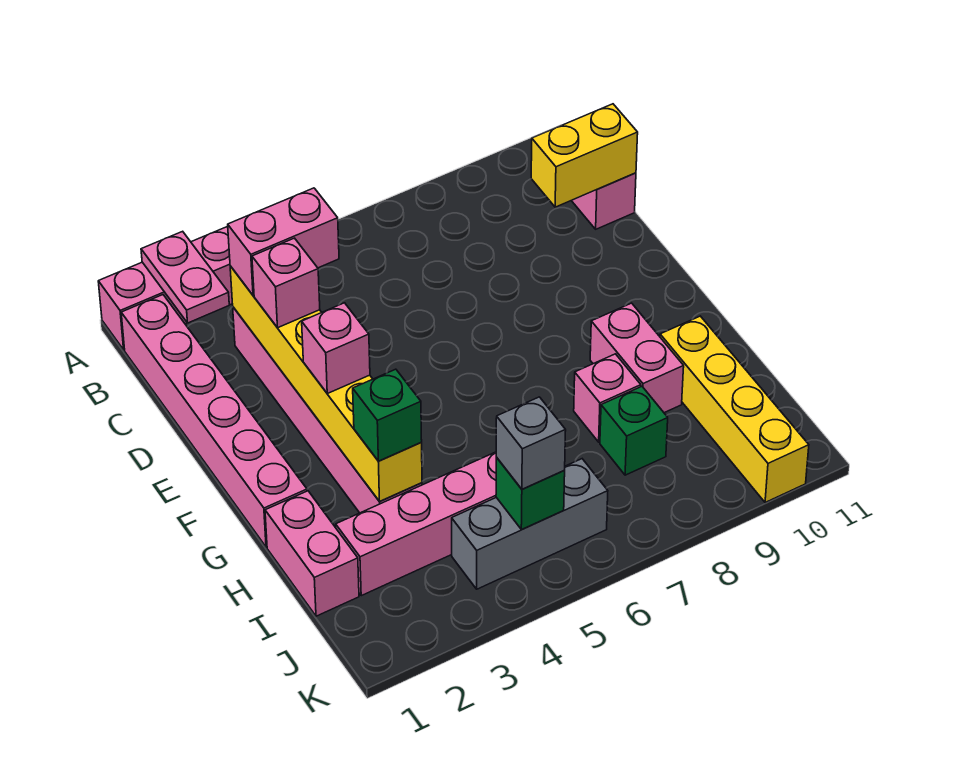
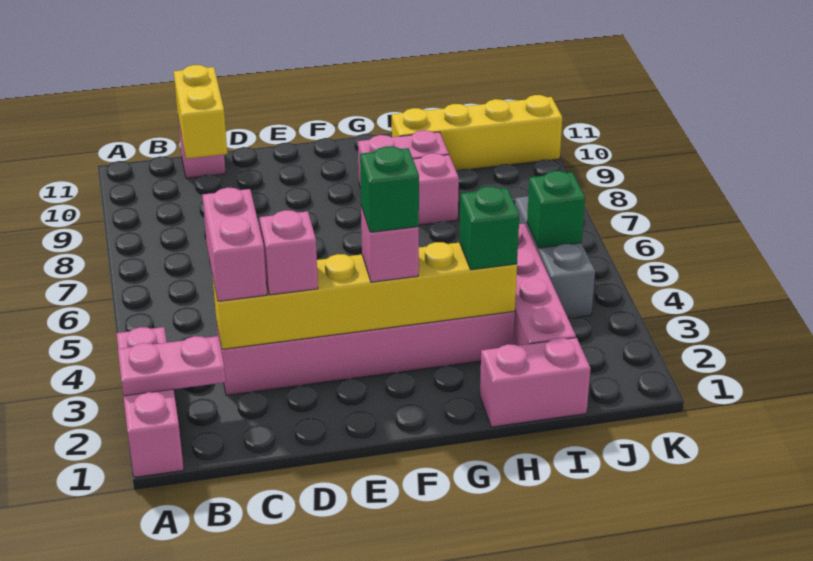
pink 1x6 brick [121,295,307,547] -> none
green 1x1 brick [600,387,668,475] -> green 1x1 brick moved to [360,146,419,232]
grey 1x1 brick [496,397,566,489] -> none

